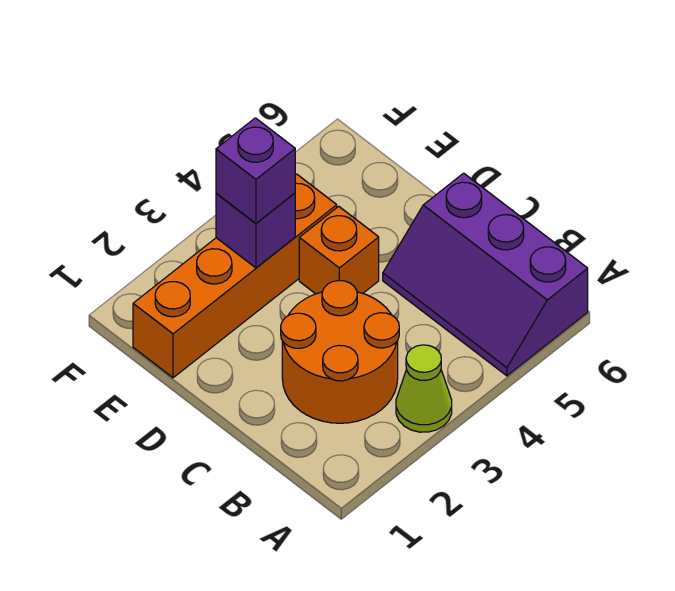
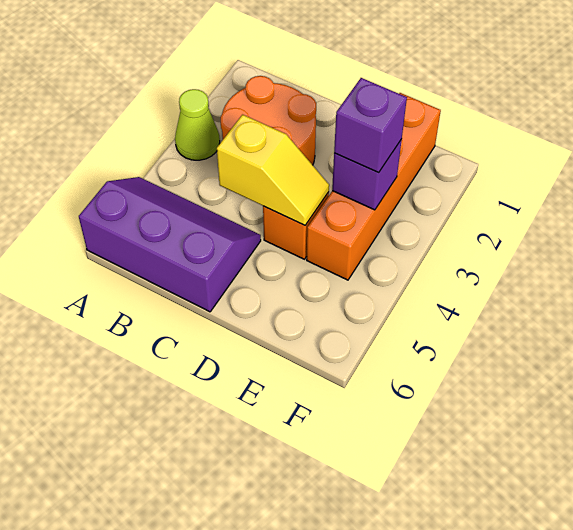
none -> yellow 1x2 slope [217,115,329,225]

